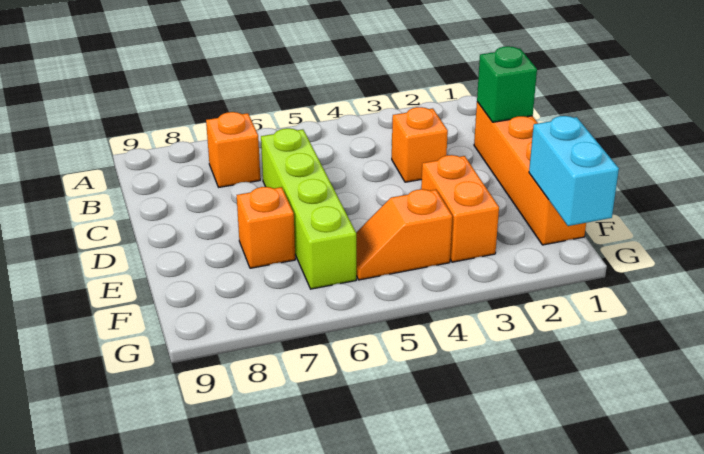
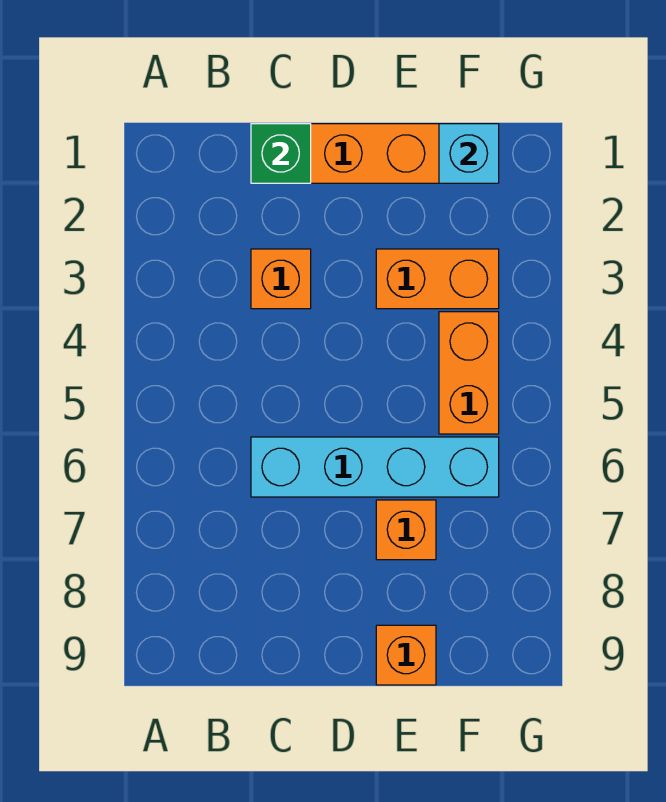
orange 1x1 brick [206,112,260,187] -> orange 1x1 brick moved to [376,625,436,685]
lime 1x4 brick [261,128,356,289] -> cyan 1x4 brick [251,437,499,497]
cyan 1x2 brick [529,116,619,226] -> cyan 1x1 brick [439,124,499,183]
orange 1x2 slope [356,189,452,280] -> orange 1x2 brick [439,312,499,434]

